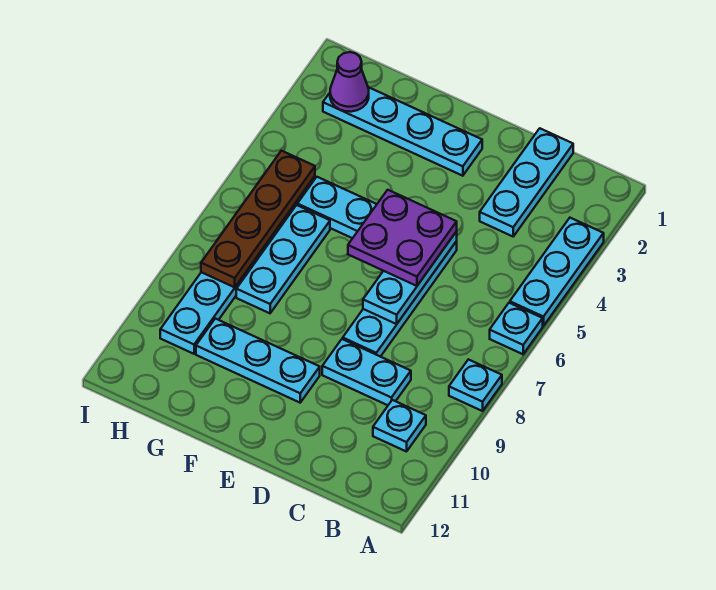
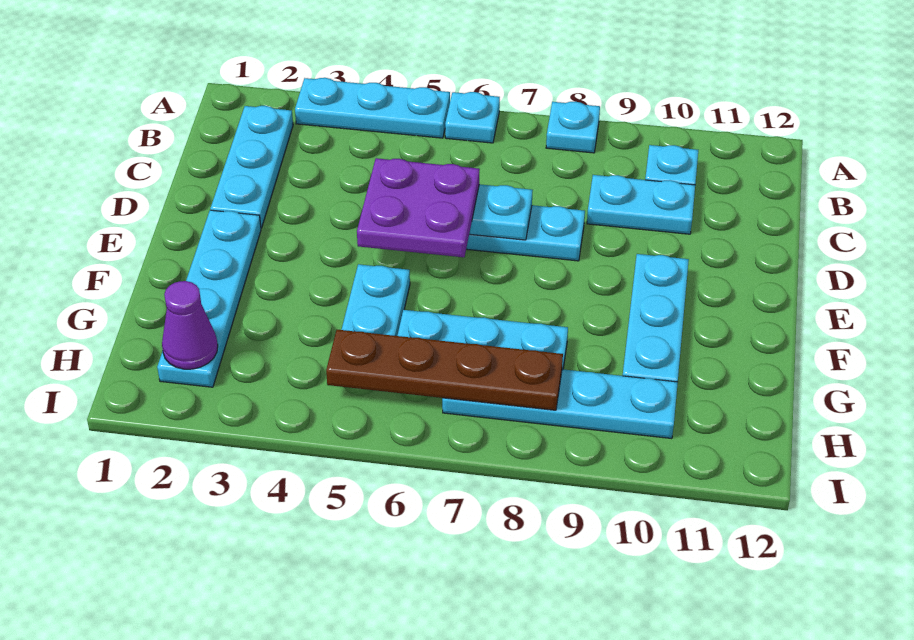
cyan 1x3 plate [480,128,573,236] -> cyan 1x3 plate turned to [210,106,293,228]
cyan 1x2 plate [322,339,411,405] -> cyan 1x2 plate turned to [587,175,695,234]

